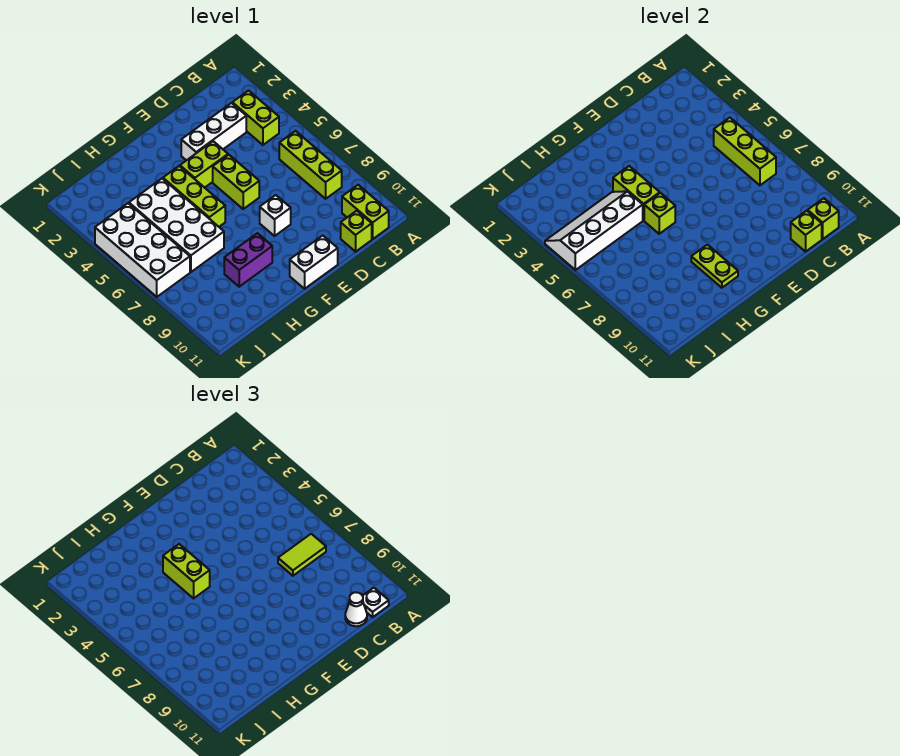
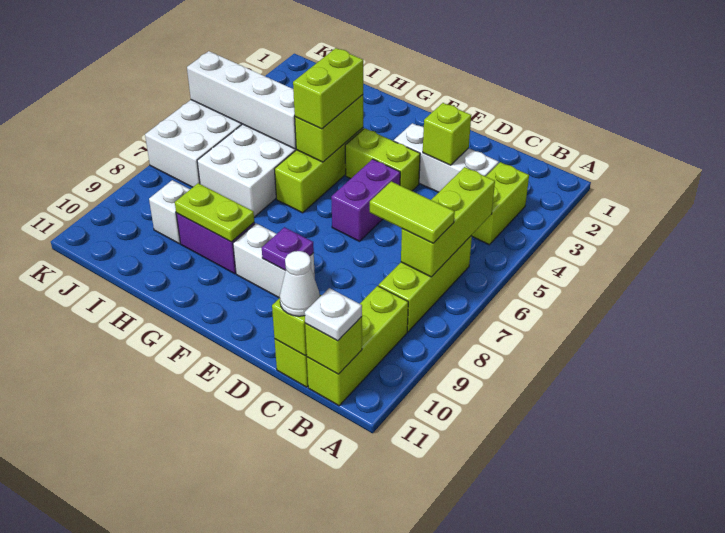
lime 1x2 brick [342,185,389,239] -> lime 1x3 brick [307,286,408,406]
lime 1x2 brick [213,155,259,209] -> purple 1x2 brick [331,159,400,241]
white 1x1 brick [260,195,291,236] -> white 1x1 brick moved to [149,180,190,244]
none -> purple 1x1 plate [262,227,314,270]
white 1x2 brick [290,236,338,289] -> white 1x2 brick moved to [233,223,315,298]
lime 1x1 brick [644,193,675,234] -> lime 1x1 brick moved to [423,103,471,165]
lime 1x2 plate [691,245,738,288] -> lime 1x2 plate turned to [175,183,254,242]

